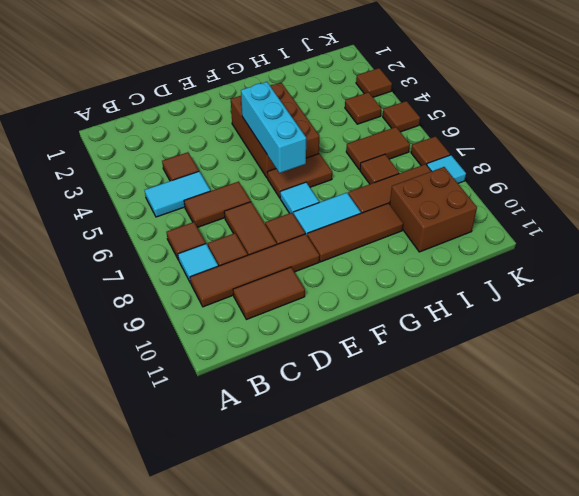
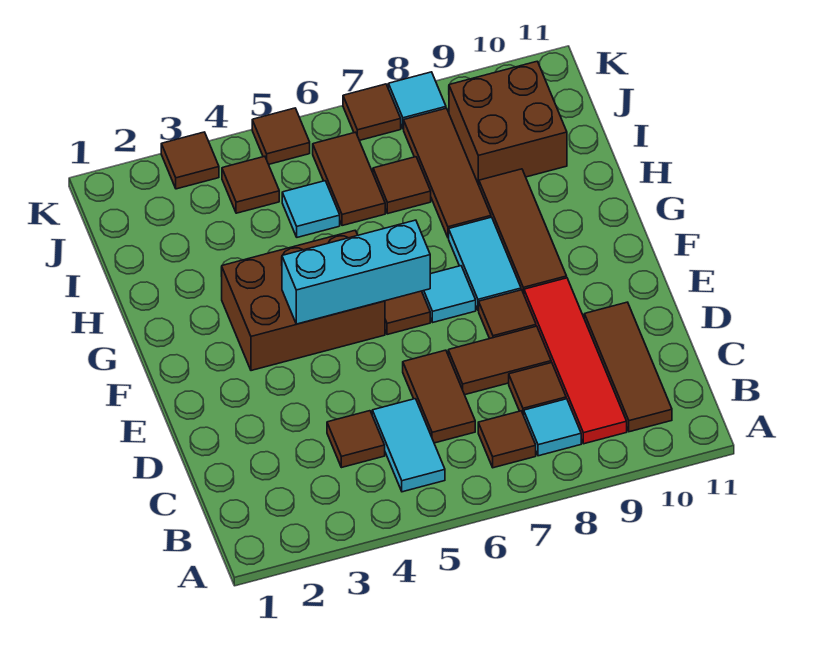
brown 1x4 tile [190,234,320,307] -> red 1x4 tile [524,278,627,444]
brown 1x2 tile [233,267,305,320] -> brown 1x3 tile [584,302,672,432]
none -> cyan 1x1 tile [282,181,340,237]

